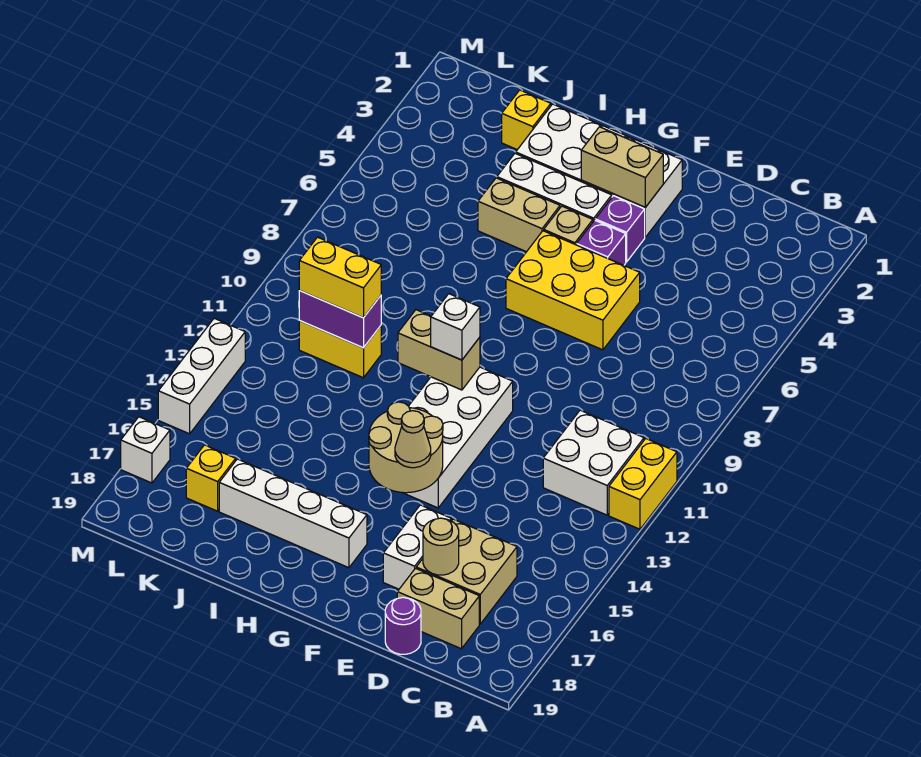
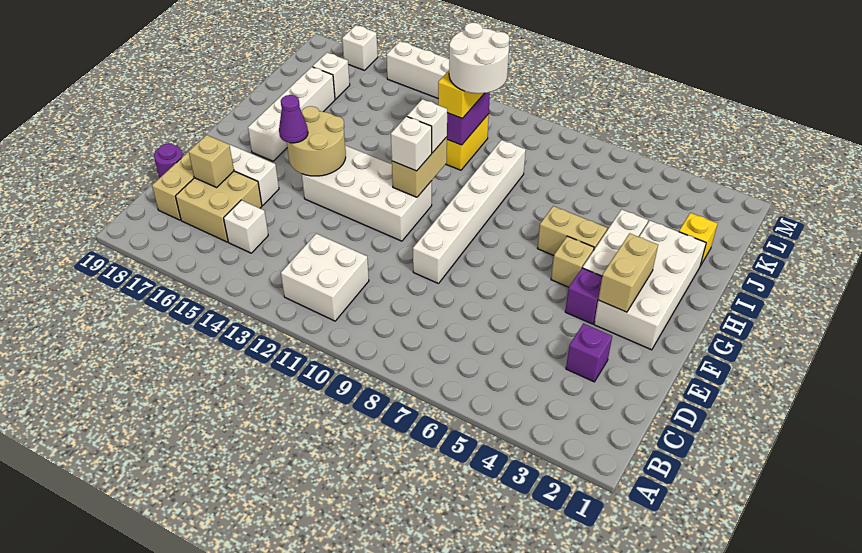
yellow 1x2 brick [609,439,677,529] -> none
none -> white 1x1 brick [224,200,268,253]
tan 1x1 round brick [423,518,459,575] -> tan 1x1 brick [189,135,234,187]
yellow 2x3 brick [506,231,640,350] -> none
none -> white 1x6 brick [413,140,526,284]
purple 1x1 brick [577,220,626,265] -> purple 1x1 brick moved to [566,323,612,382]
tan 1x1 cone [395,411,431,468] -> purple 1x1 cone [279,95,308,143]
tan 1x2 brick [478,178,560,252] -> tan 1x2 brick turned to [537,206,607,255]
none -> white 1x1 brick [407,99,447,153]
none -> white 2x2 round brick [449,23,509,94]
yellow 1x1 brick [186,445,236,511] -> white 1x1 brick [313,53,350,99]

